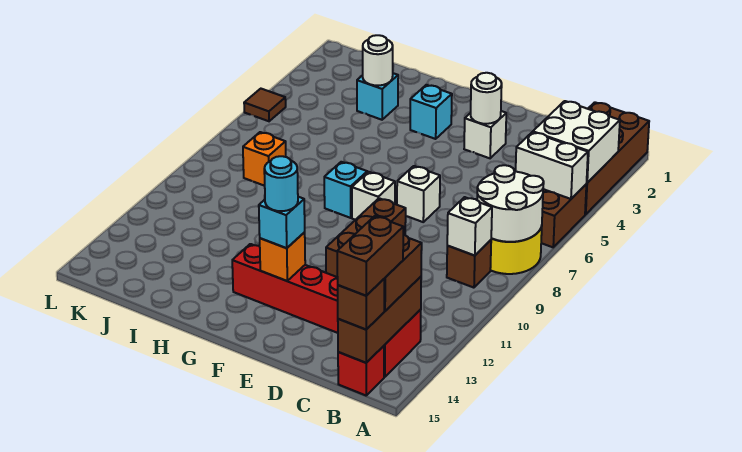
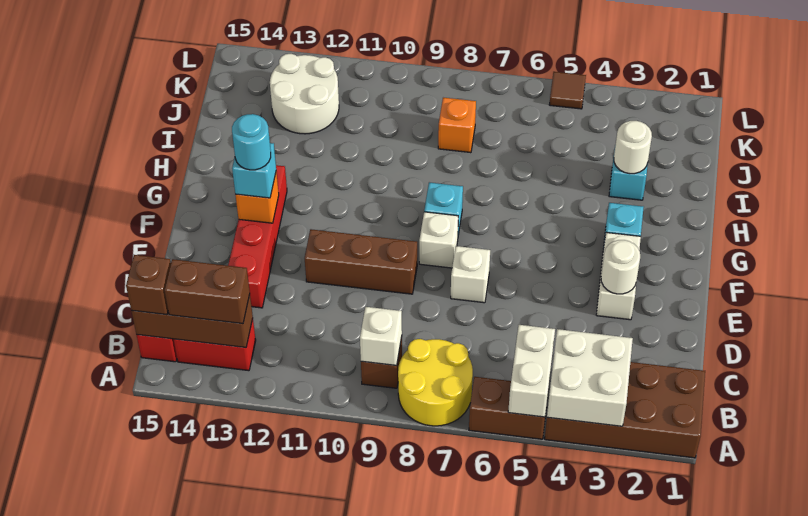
white 2x2 round brick [477,165,544,242] -> white 2x2 round brick moved to [270,54,339,134]
brown 1x2 brick [337,216,403,296] -> none
white 1x1 brick [464,111,506,158] -> white 1x2 brick [596,232,641,320]

